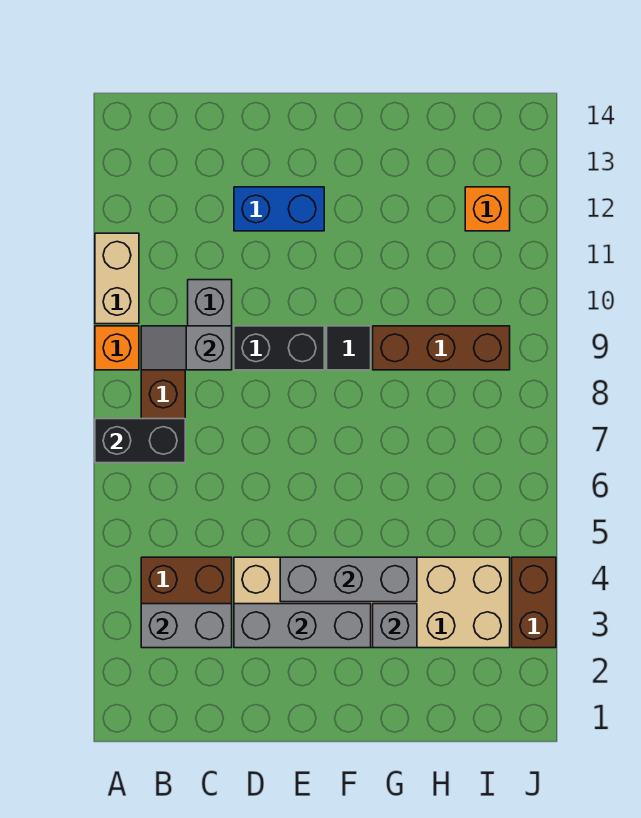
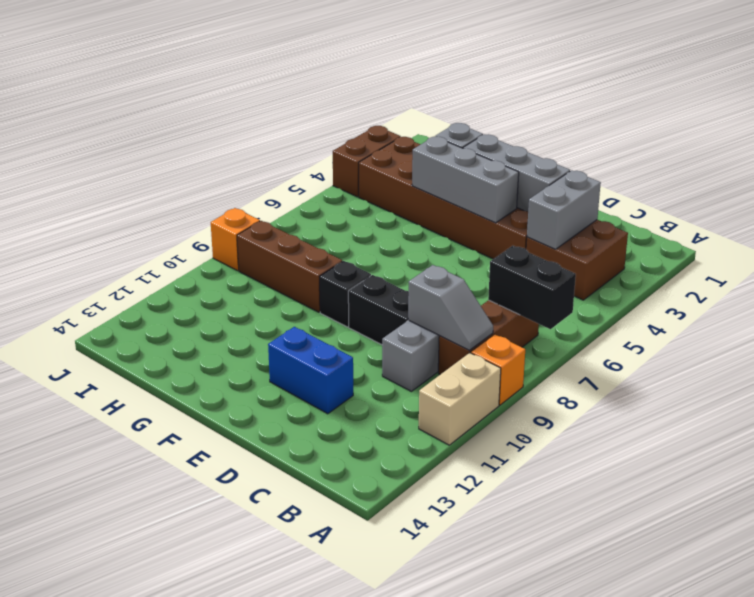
grey 1x2 brick [141,604,232,648] -> grey 1x2 brick turned to [527,170,601,249]
tan 2x6 brick [234,557,510,648] -> brown 2x6 brick [359,137,528,259]
black 1x1 tile [327,326,371,370] -> black 1x1 brick [320,261,371,327]
orange 1x1 brick [465,187,510,231] -> orange 1x1 brick moved to [211,208,260,271]

